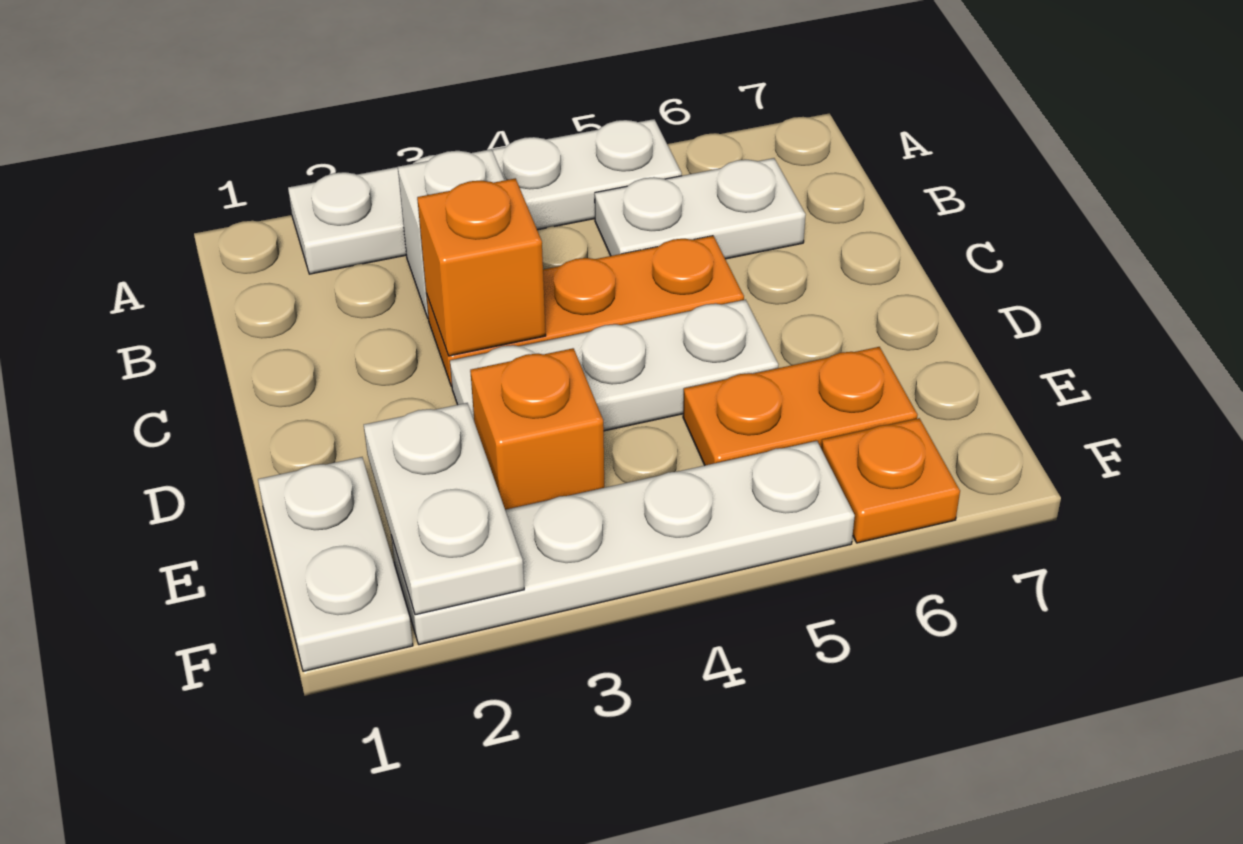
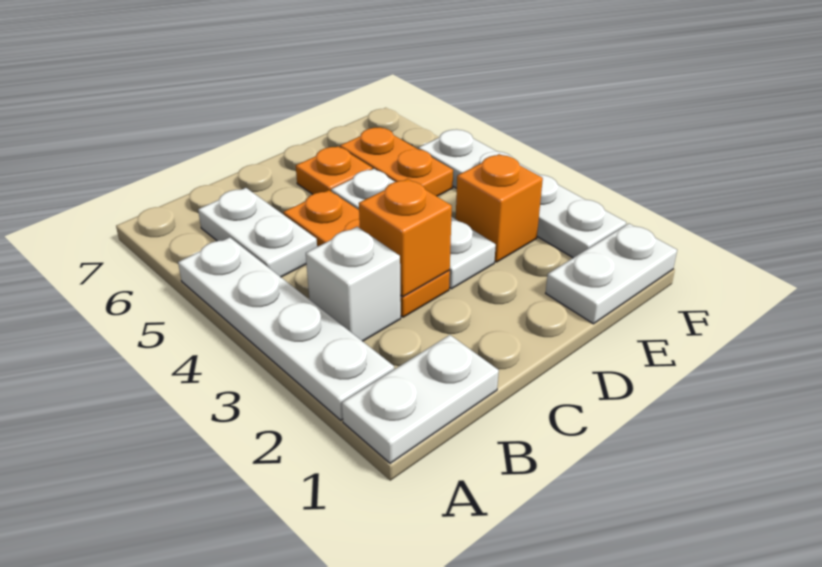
white 1x2 plate [364,403,524,615] -> white 1x2 plate moved to [342,335,499,463]
orange 1x1 plate [821,418,960,543] -> orange 1x1 plate moved to [296,146,372,194]

